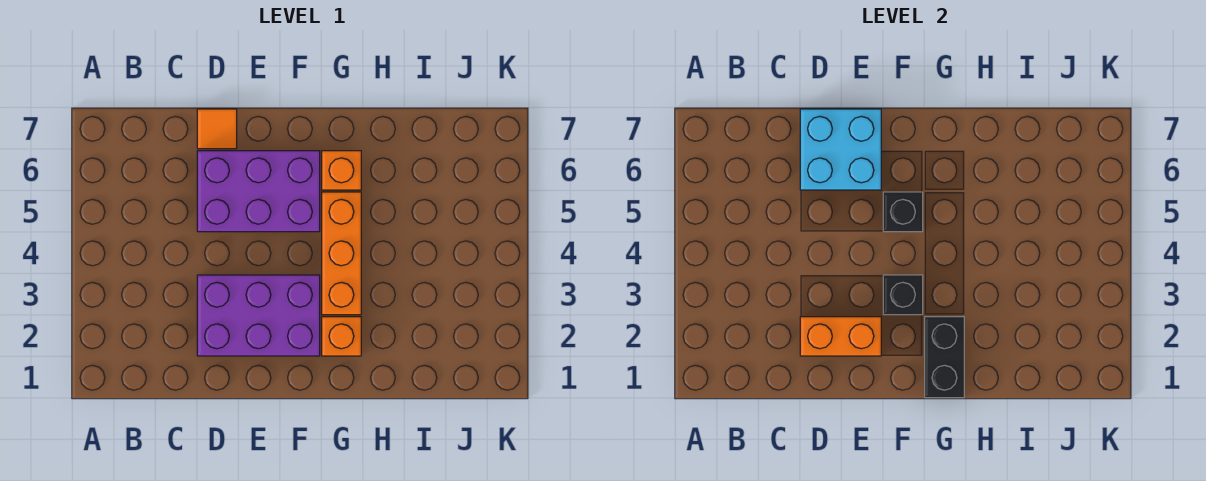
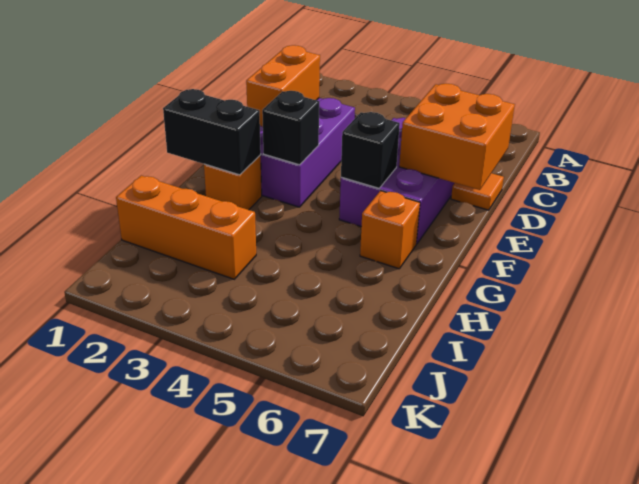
cyan 2x2 brick [800,109,881,190] -> orange 2x2 brick [399,84,515,190]
orange 1x3 brick [322,192,361,315] -> orange 1x3 brick moved to [116,176,256,279]

